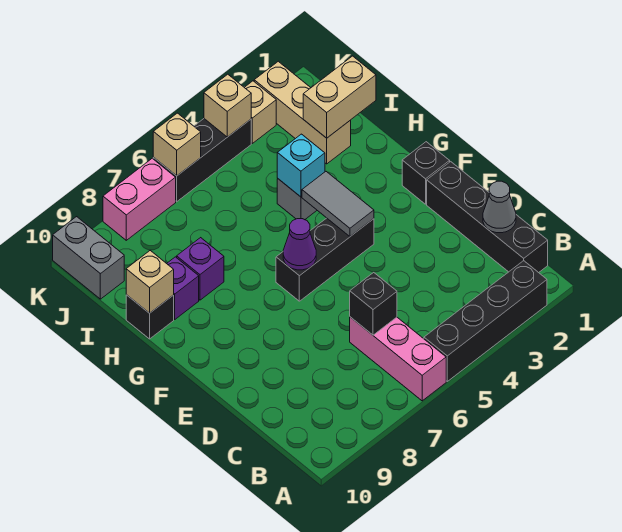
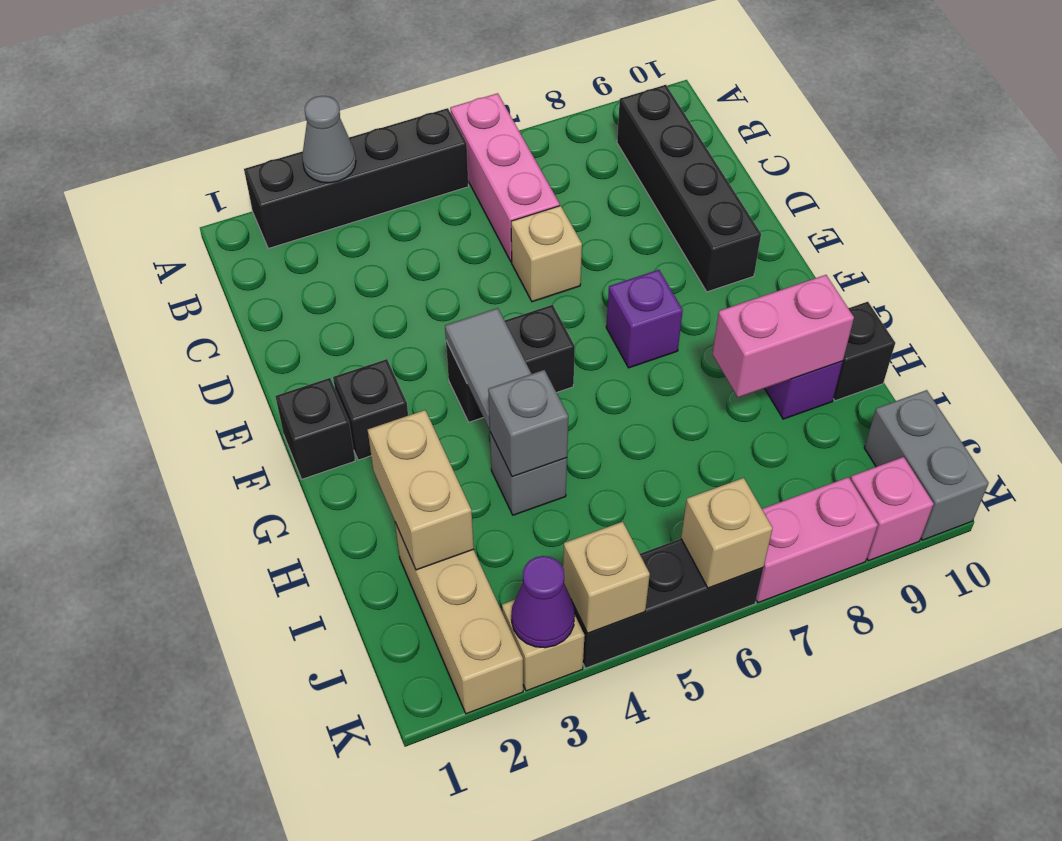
black 1x4 brick [427,162,548,273] -> black 1x4 brick moved to [617,85,761,292]
grey 1x1 cone [483,181,516,233] -> grey 1x1 cone moved to [302,96,356,183]
black 1x1 brick [350,273,397,335] -> black 1x1 brick moved to [333,359,408,460]
black 1x3 brick [276,218,374,301] -> black 1x2 brick [446,305,575,422]
purple 1x1 cone [283,219,316,270] -> purple 1x1 cone moved to [511,556,575,648]
cyan 1x1 brick [277,134,325,197] -> grey 1x1 brick [488,370,568,477]
purple 1x1 brick [177,238,224,300] -> purple 1x1 brick moved to [606,270,683,368]
none -> pink 1x2 brick [712,275,854,397]
tan 1x1 brick [126,251,174,313] -> tan 1x1 brick moved to [511,206,582,302]
tan 1x2 brick [303,56,376,138] -> tan 1x2 brick turned to [368,410,474,570]
none -> pink 1x1 brick [850,457,934,561]

